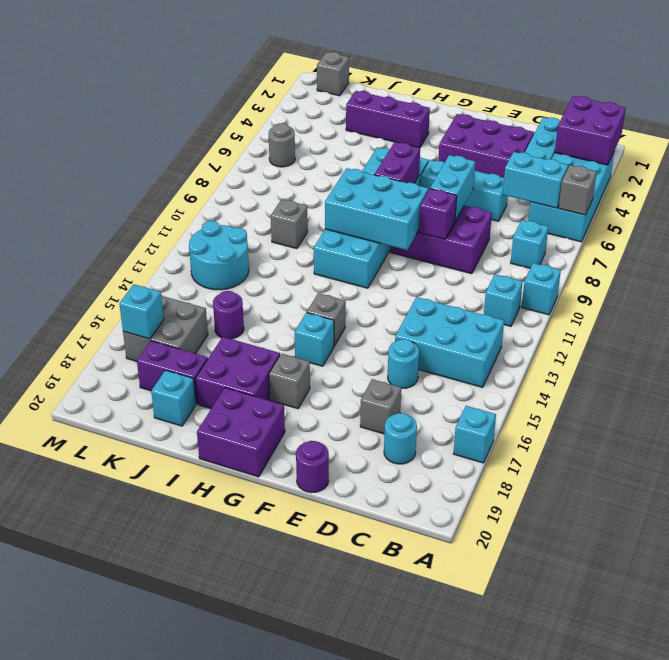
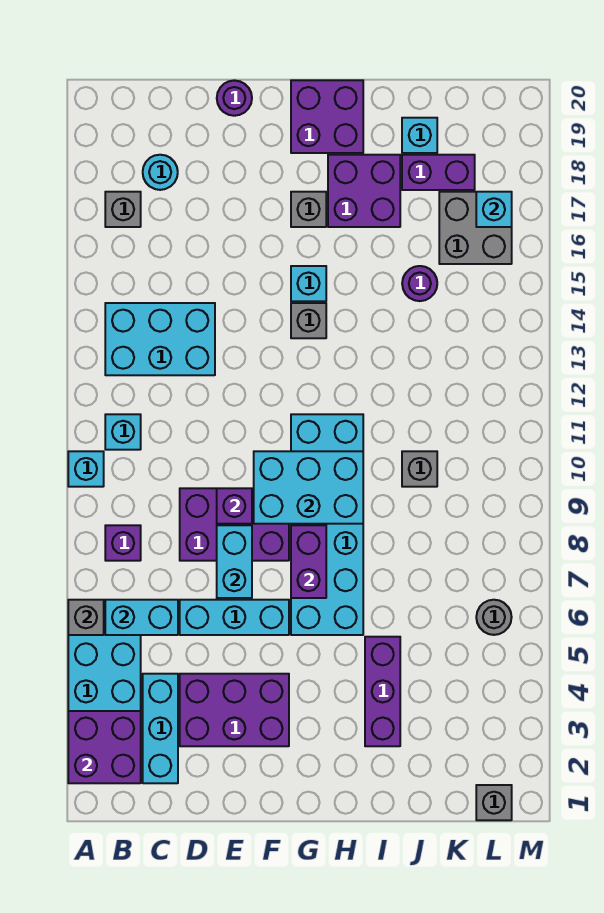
cyan 1x1 brick [453,406,496,463] -> none
cyan 1x1 brick [511,220,548,268] -> purple 1x1 brick [105,525,141,561]
cyan 1x1 round brick [388,339,419,388] -> none
grey 1x1 brick [360,379,401,434] -> grey 1x1 brick moved to [105,192,141,227]
purple 1x3 brick [346,91,430,148] -> purple 1x3 brick turned to [365,637,400,746]
cyan 2x2 round brick [189,221,249,290] -> none

